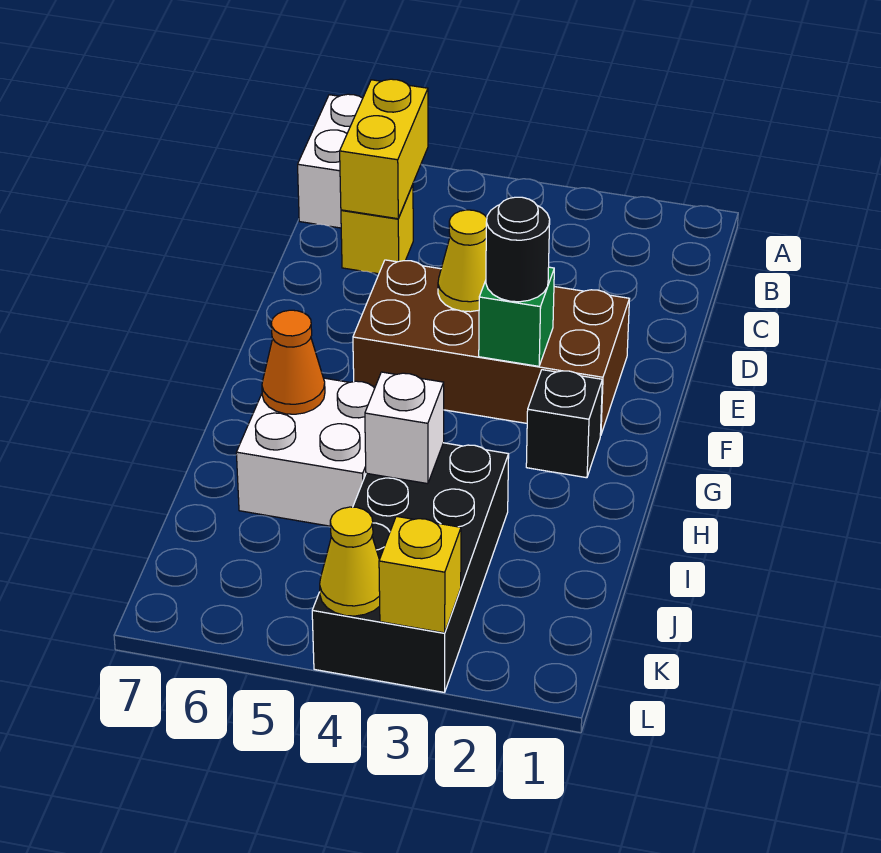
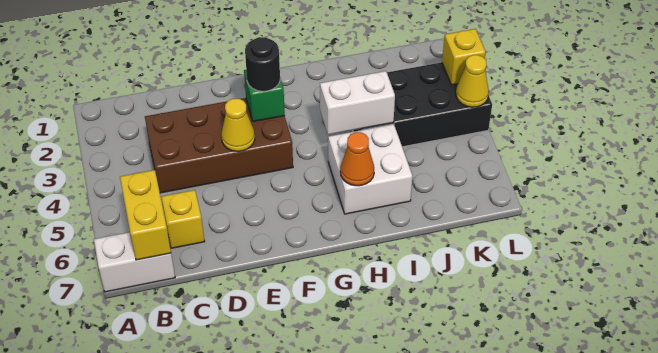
yellow 1x2 brick [340,79,428,219] -> yellow 1x2 brick turned to [120,170,171,260]
brown 2x4 brick [353,260,629,436] -> brown 2x4 brick turned to [145,98,293,193]
black 1x1 brick [526,370,602,478] -> none
white 1x1 brick [365,372,444,484] -> white 1x2 brick [320,71,395,135]

